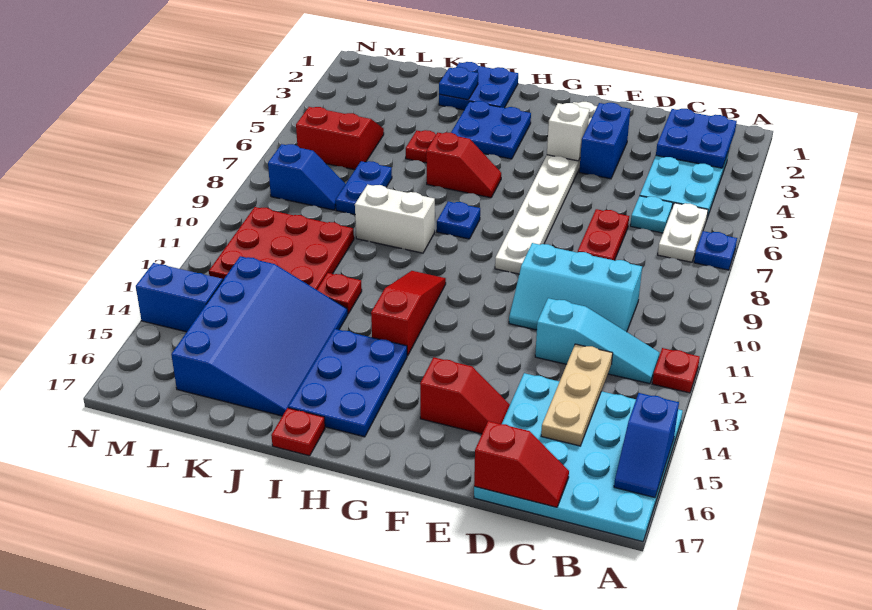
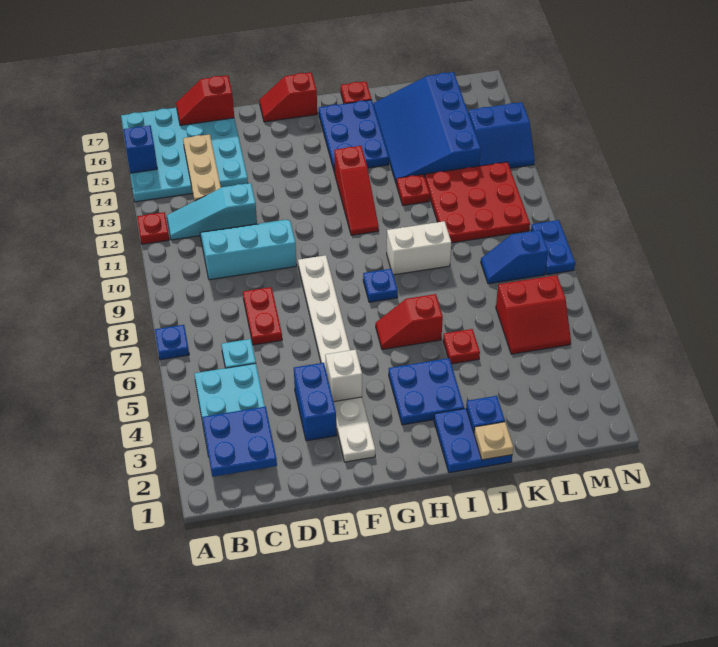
white 1x2 plate [658,203,708,262] -> none
red 1x2 slope [420,357,510,434] -> red 1x2 slope moved to [259,72,317,122]
none -> tan 1x1 plate [474,422,513,460]
blue 1x2 plate [336,161,392,215] -> blue 1x2 plate moved to [531,220,575,275]

